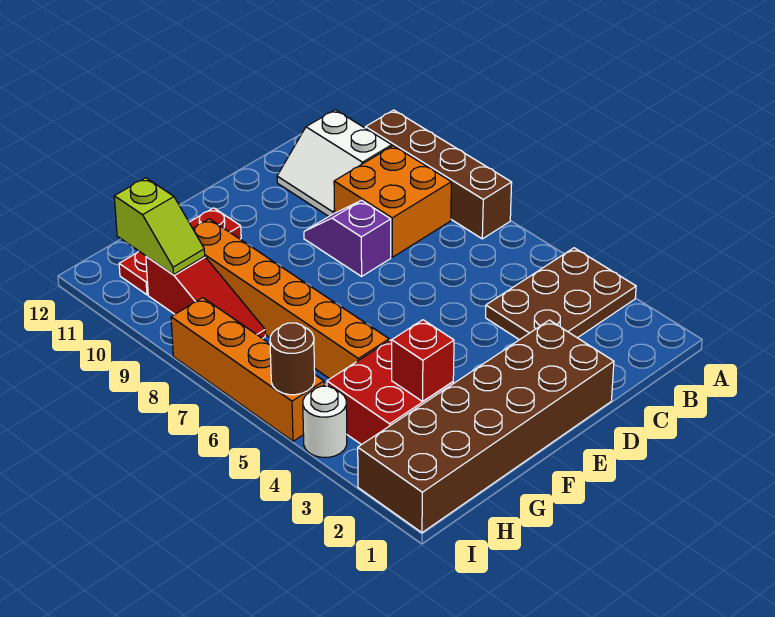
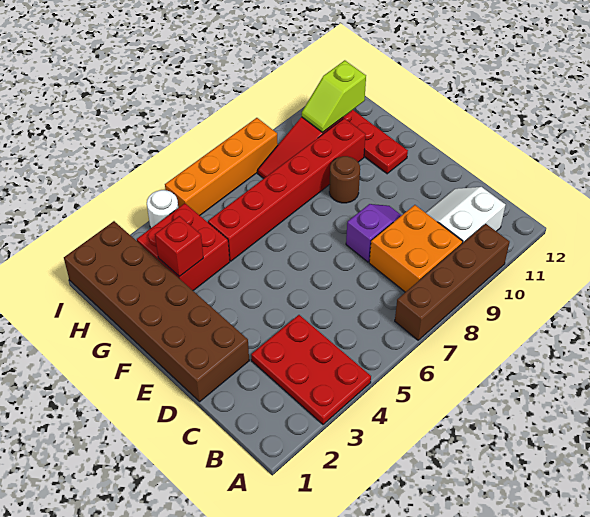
brown 2x3 plate [486,248,636,340] -> red 2x3 plate [251,315,371,424]
orange 1x6 brick [193,219,389,379] -> red 1x6 brick [208,118,366,261]
brown 1x1 round brick [270,323,315,395] -> brown 1x1 round brick moved to [329,156,360,203]

